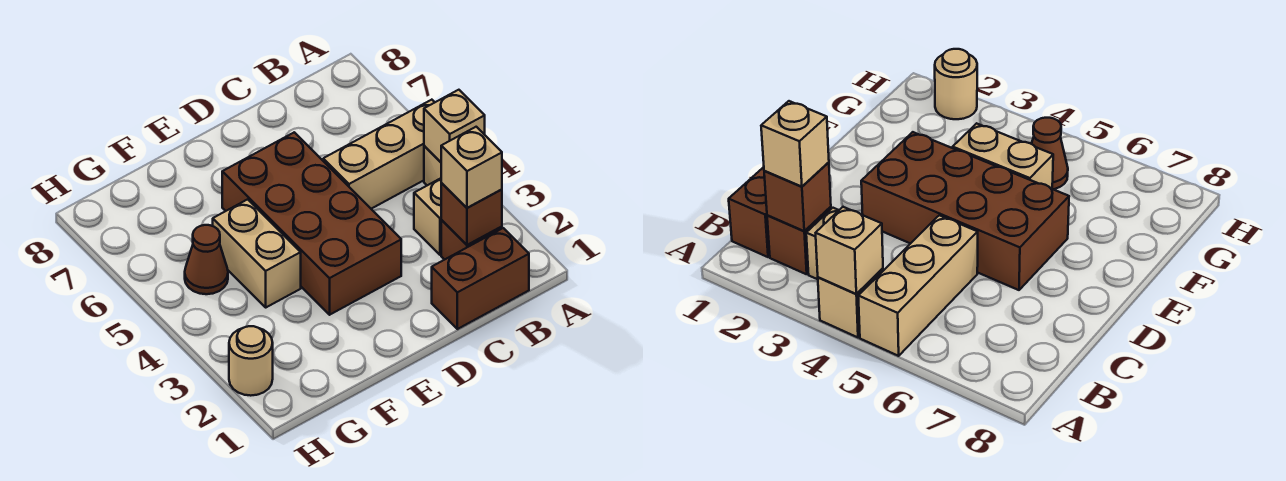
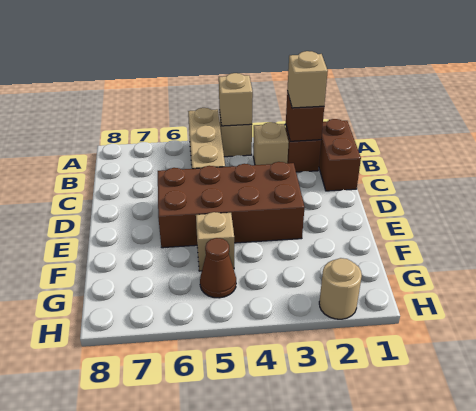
tan 1x2 brick [213,199,301,307] -> tan 1x1 brick [196,212,234,271]

